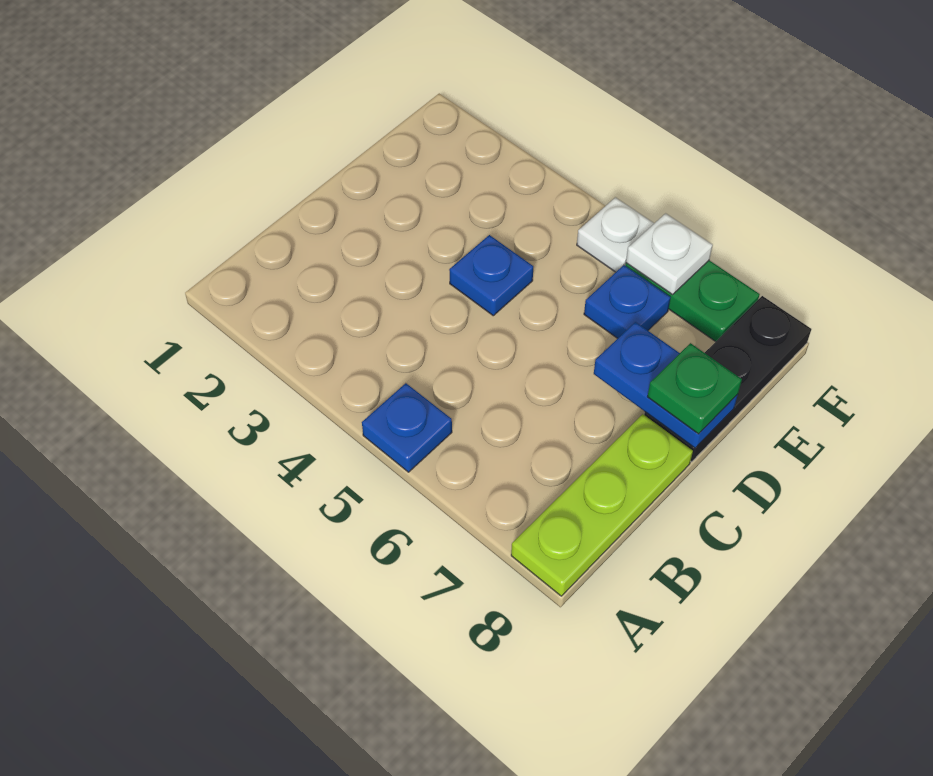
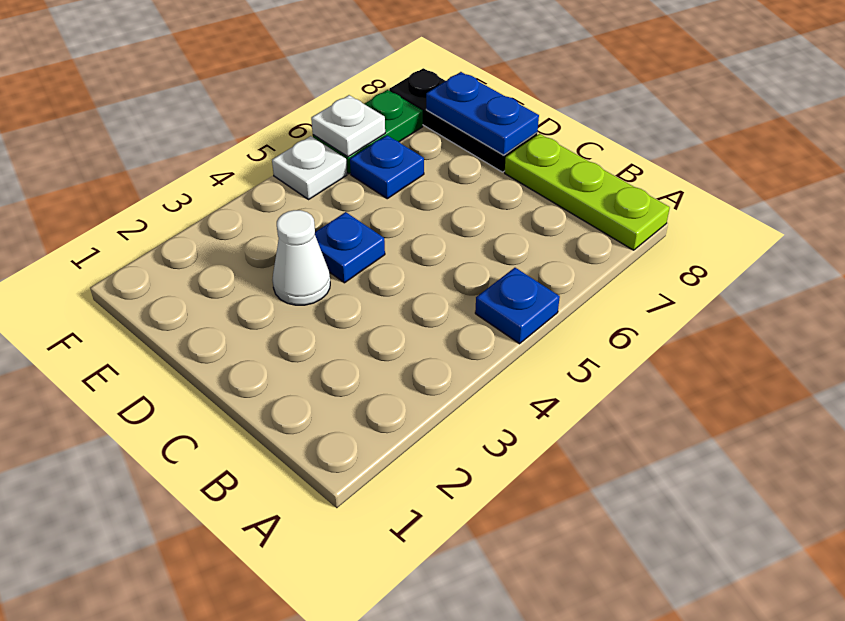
none -> white 1x1 cone [273,210,330,305]
blue 1x2 plate [594,322,738,448] -> blue 1x2 plate turned to [426,72,539,155]
green 1x1 plate [648,343,742,434] -> none

